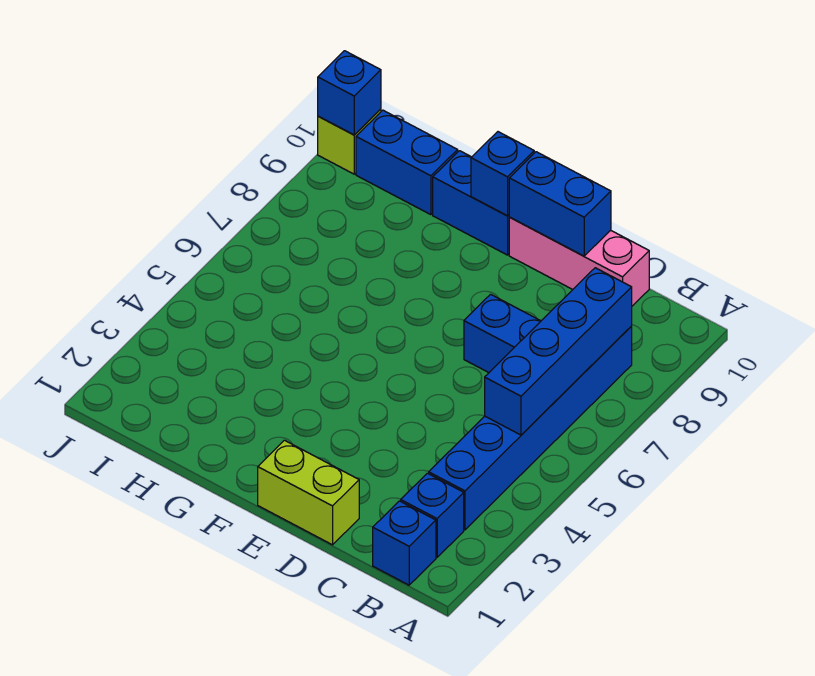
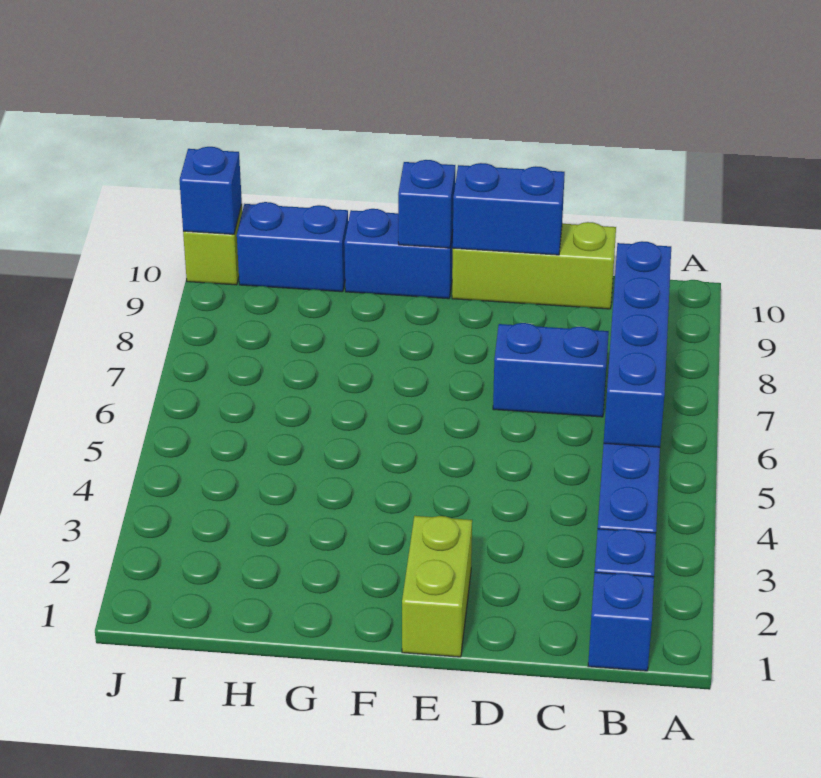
pink 1x3 brick [509,217,649,306] -> lime 1x3 brick [452,222,616,309]
lime 1x2 brick [258,440,359,545] -> lime 1x2 brick turned to [402,516,472,657]

